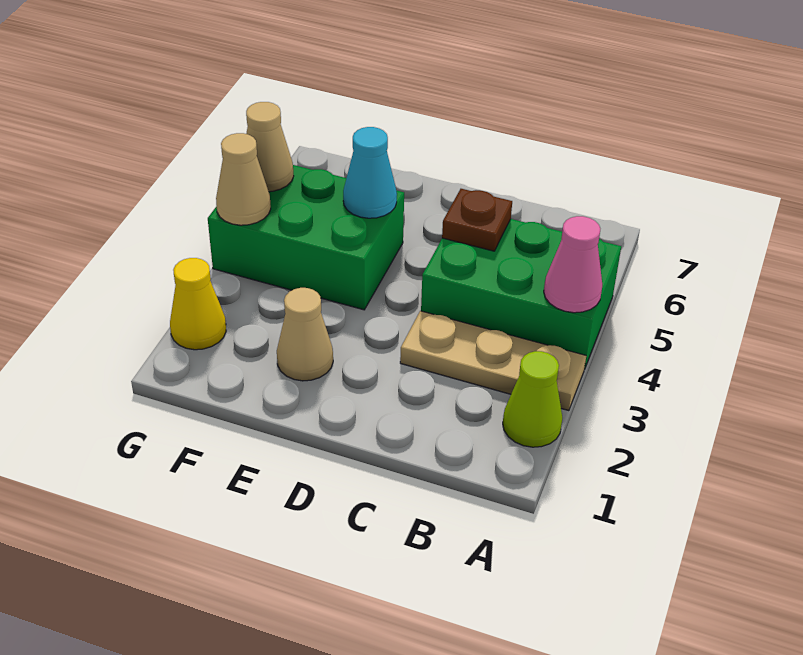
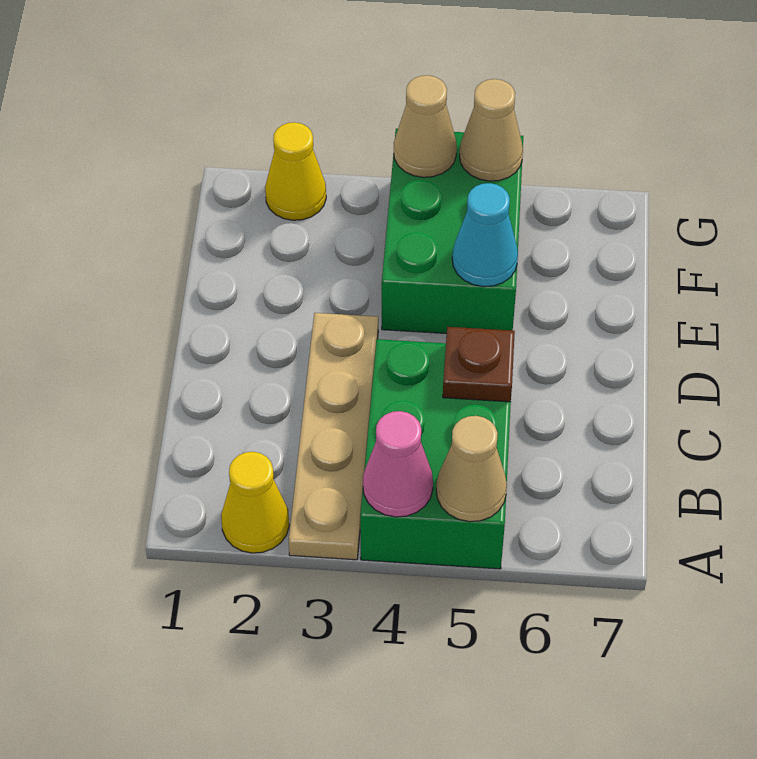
lime 1x1 cone [503,351,562,447] -> yellow 1x1 cone [221,452,289,553]
tan 1x3 plate [400,311,586,411] -> tan 1x4 plate [289,313,378,560]
tan 1x1 cone [277,288,333,381] -> tan 1x1 cone moved to [436,416,507,522]

